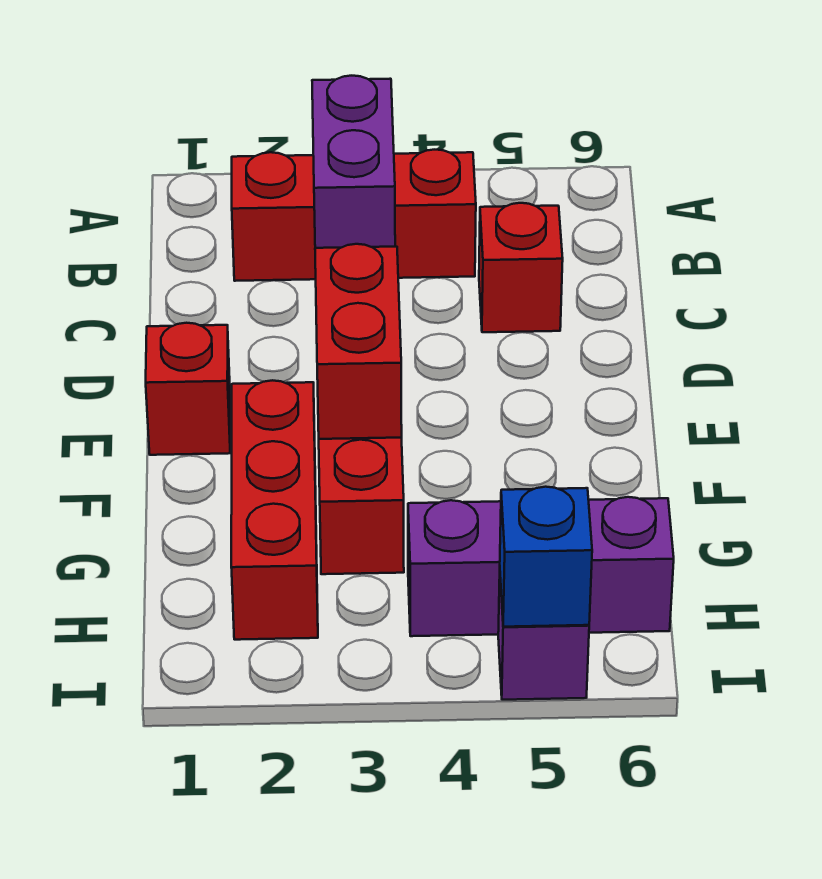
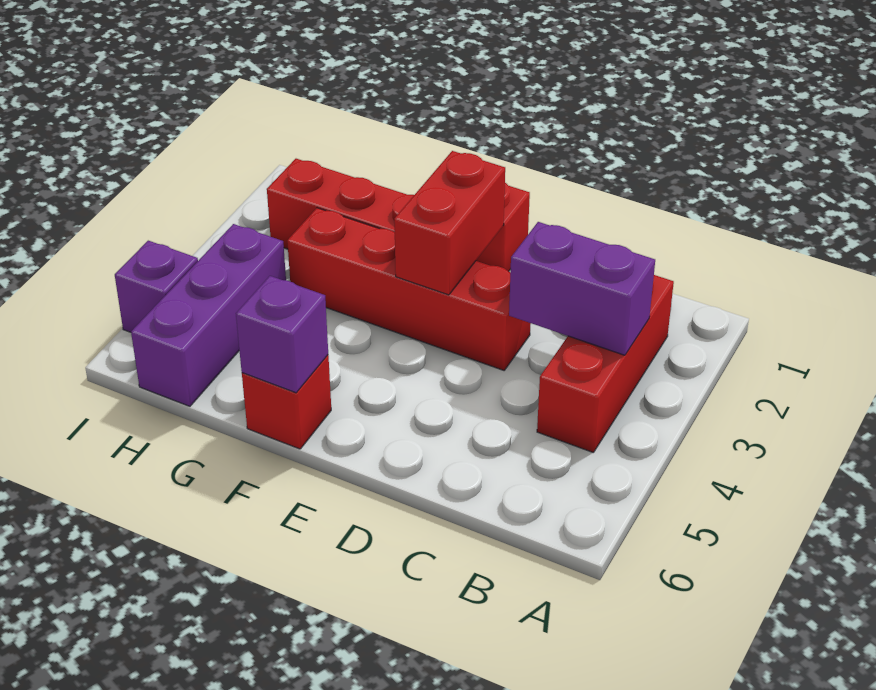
red 1x1 brick [479,203,563,332] -> red 1x1 brick moved to [242,355,331,449]
red 1x2 brick [315,244,402,439] -> red 1x2 brick turned to [394,151,505,295]
none -> purple 1x1 brick [236,276,328,393]
blue 1x1 brick [500,487,592,627] -> none

